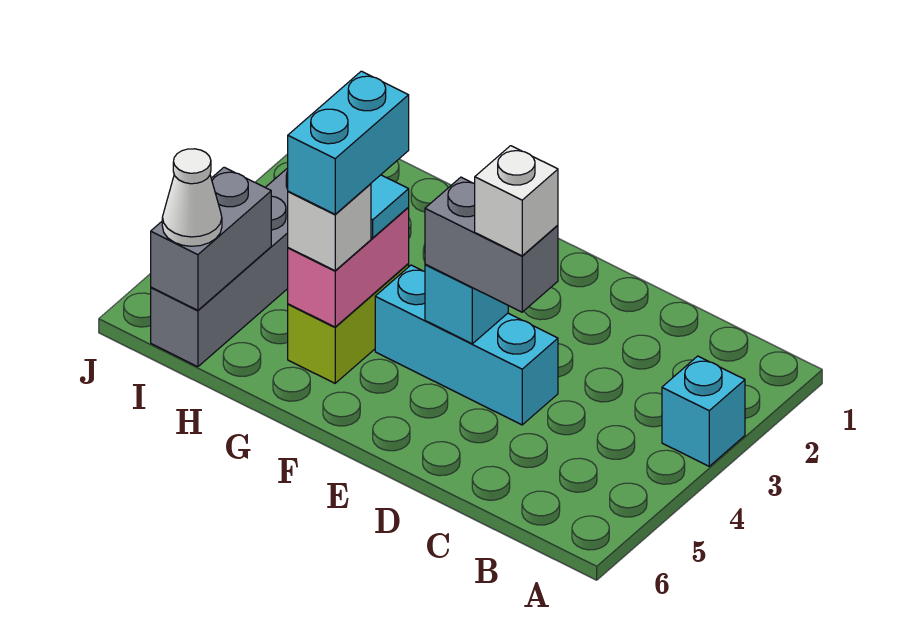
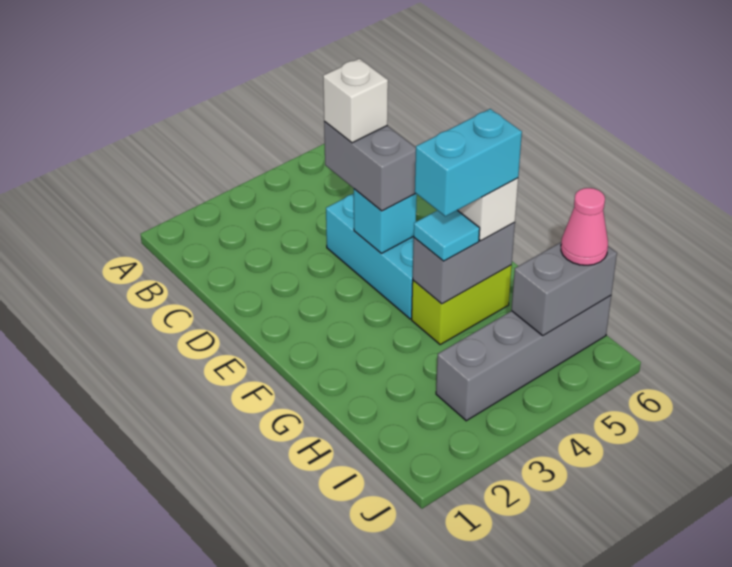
cyan 1x1 brick [662,356,745,466] -> none
pink 1x2 brick [288,208,409,327] -> grey 1x2 brick [413,222,515,304]
white 1x1 cone [162,149,222,246] -> pink 1x1 cone [561,188,608,265]

